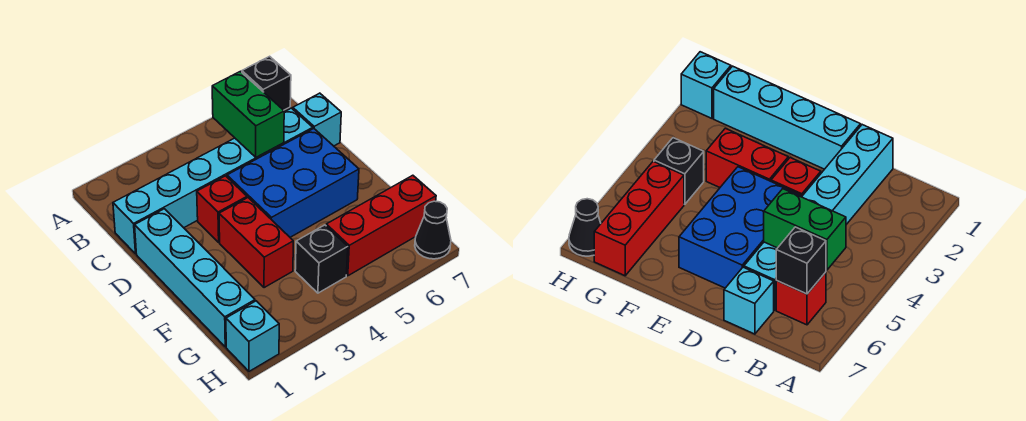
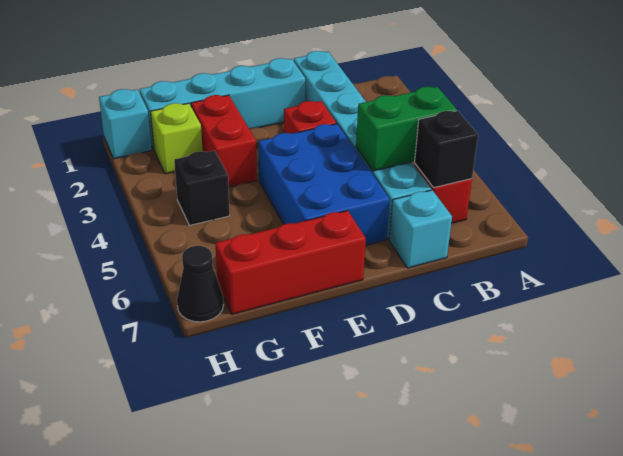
red 1x2 brick [219,198,293,288] -> red 1x2 brick turned to [191,95,257,187]
none -> lime 1x1 brick [150,103,203,174]
red 1x3 brick [326,175,436,276] -> red 1x3 brick turned to [215,211,366,314]

